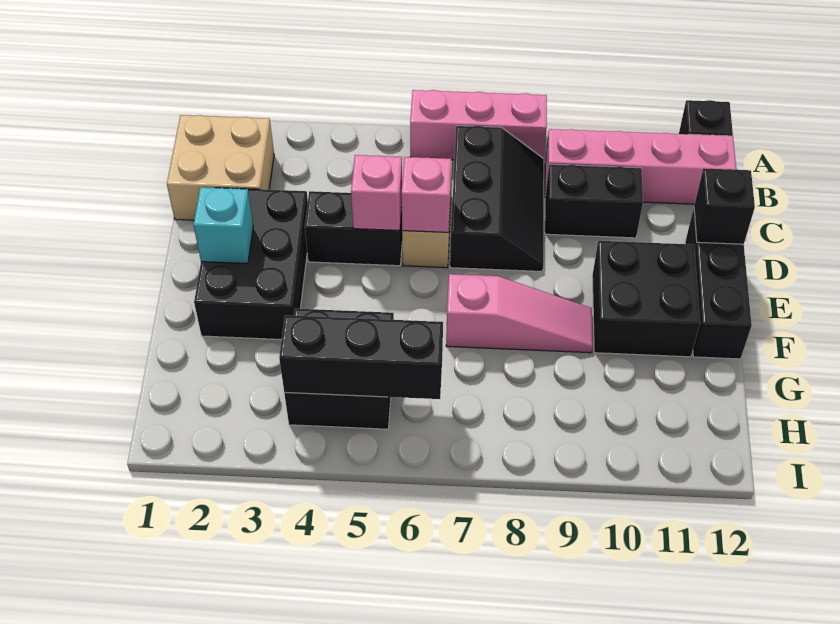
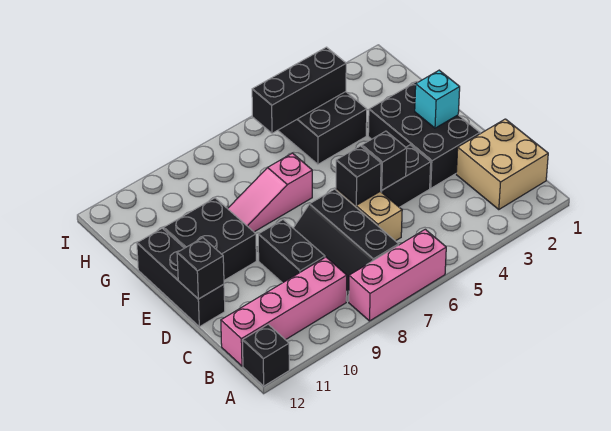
black 1x2 brick [545,164,643,238] -> black 1x2 brick turned to [258,220,325,283]
pink 1x1 brick [351,155,402,230] -> black 1x1 brick [362,131,407,190]
pink 1x1 brick [402,157,451,232] -> black 1x1 brick [336,146,381,205]

